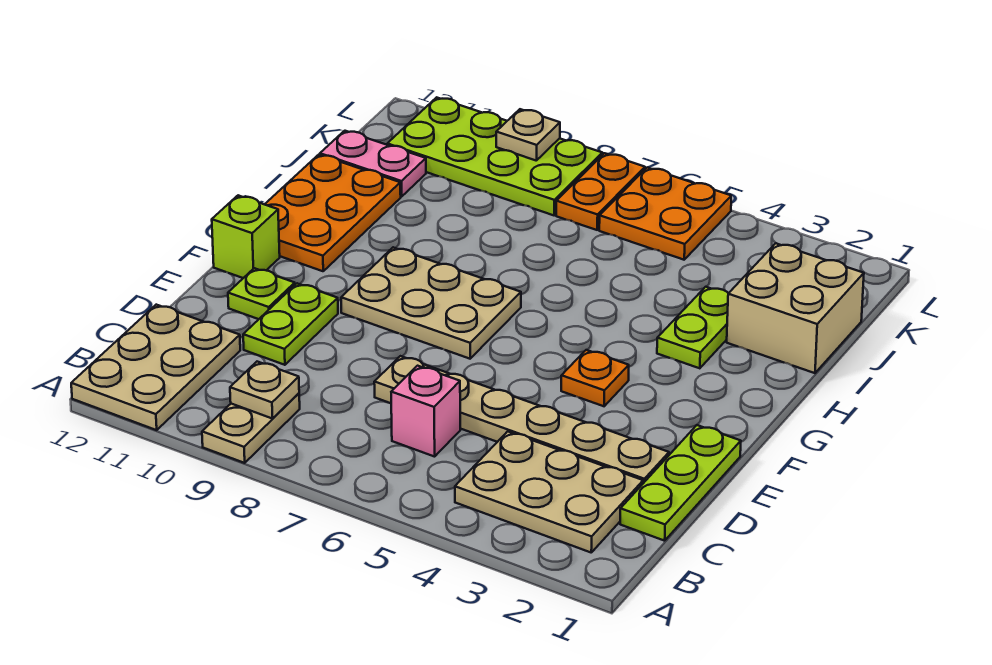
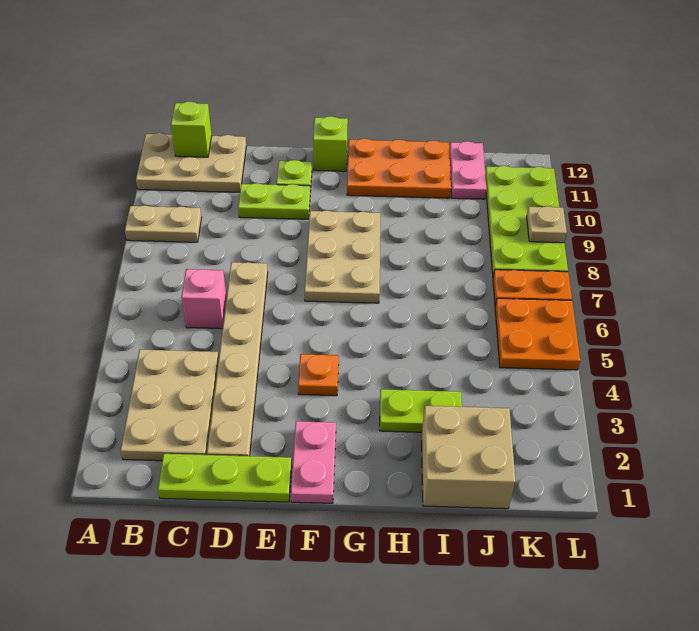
tan 1x1 plate [230,362,299,419] -> none
none -> lime 1x1 brick [171,102,212,157]
none -> pink 1x2 plate [291,421,336,503]

